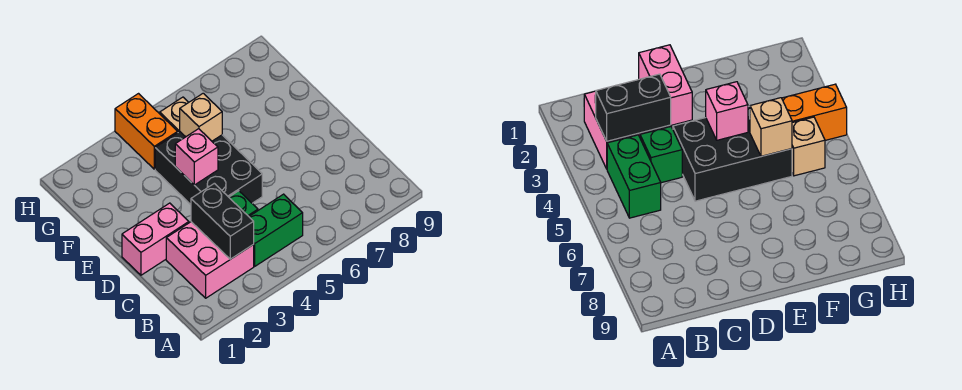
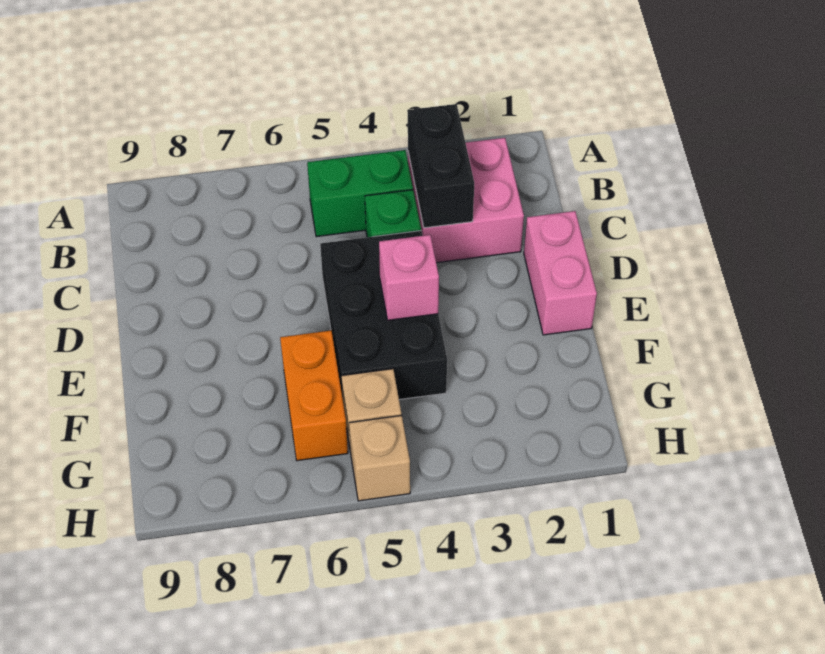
pink 1x2 brick [122,203,189,275] -> pink 1x2 brick turned to [524,211,597,335]
tan 1x1 brick [180,93,222,141] -> tan 1x1 brick moved to [349,415,410,501]
orange 1x2 brick [115,94,178,169] -> orange 1x2 brick moved to [280,331,348,461]

